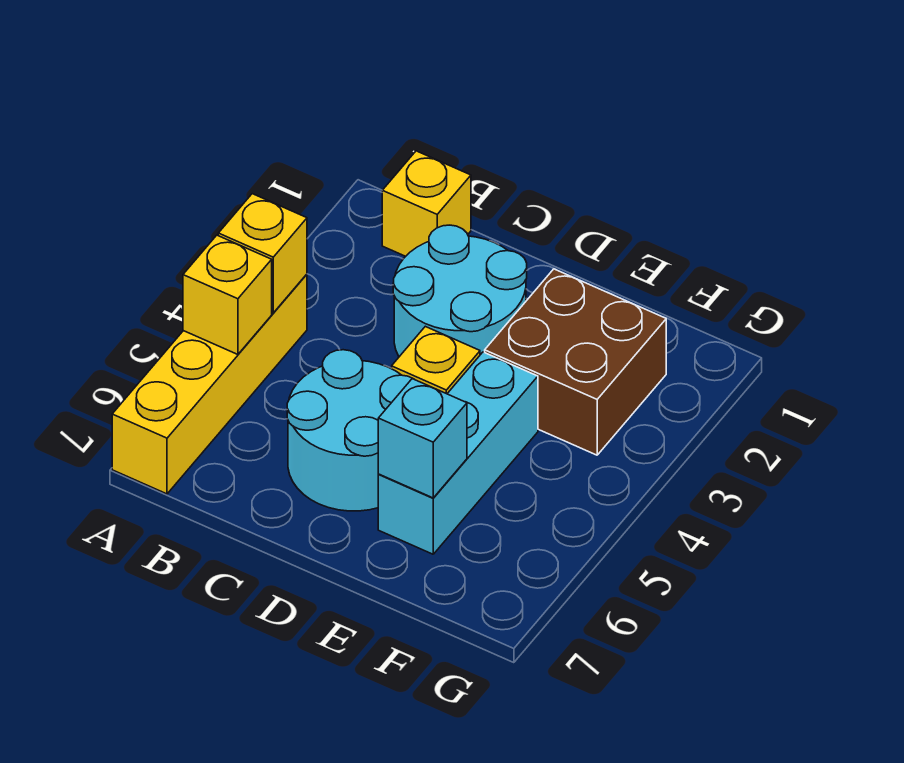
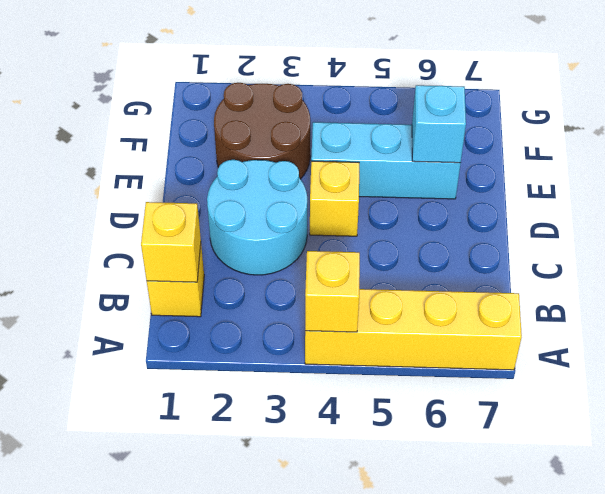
yellow 1x1 brick [183,235,272,354] -> yellow 1x1 brick moved to [141,202,201,282]
cyan 2x2 round brick [287,350,413,511] -> none
brown 2x2 brick [485,269,666,455] -> brown 2x2 round brick [214,83,310,179]

